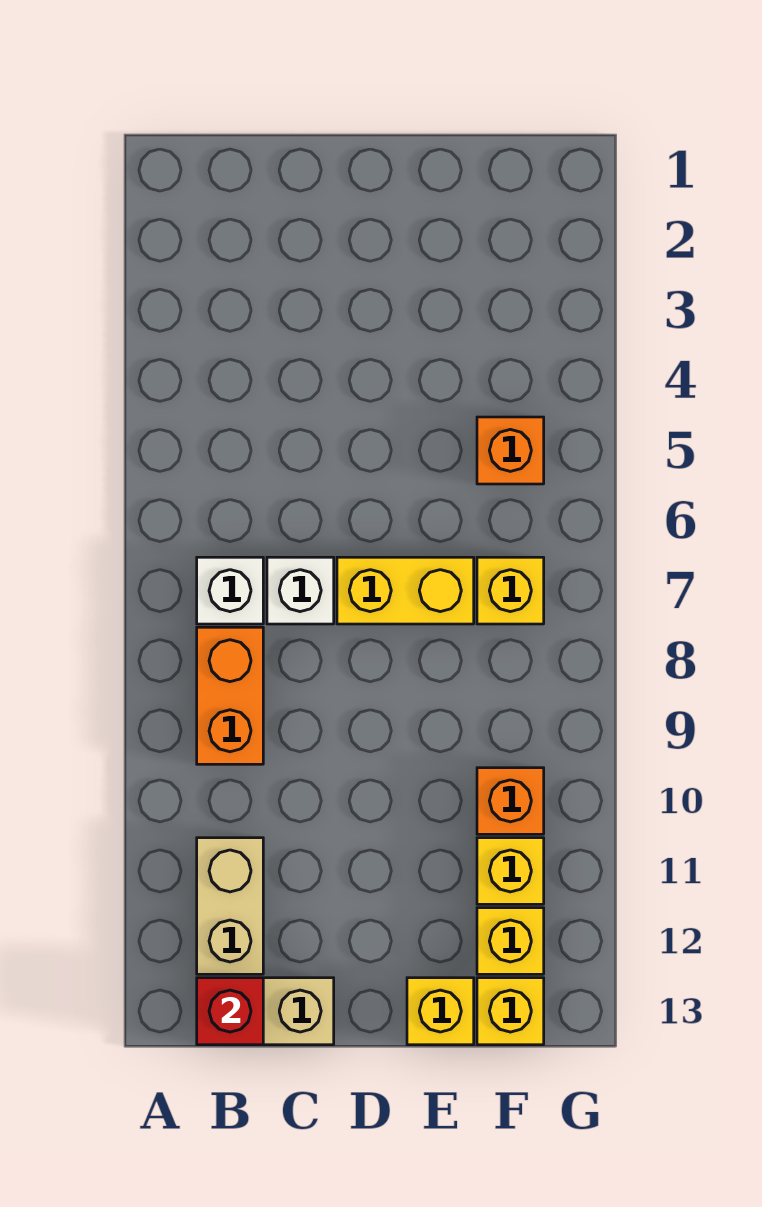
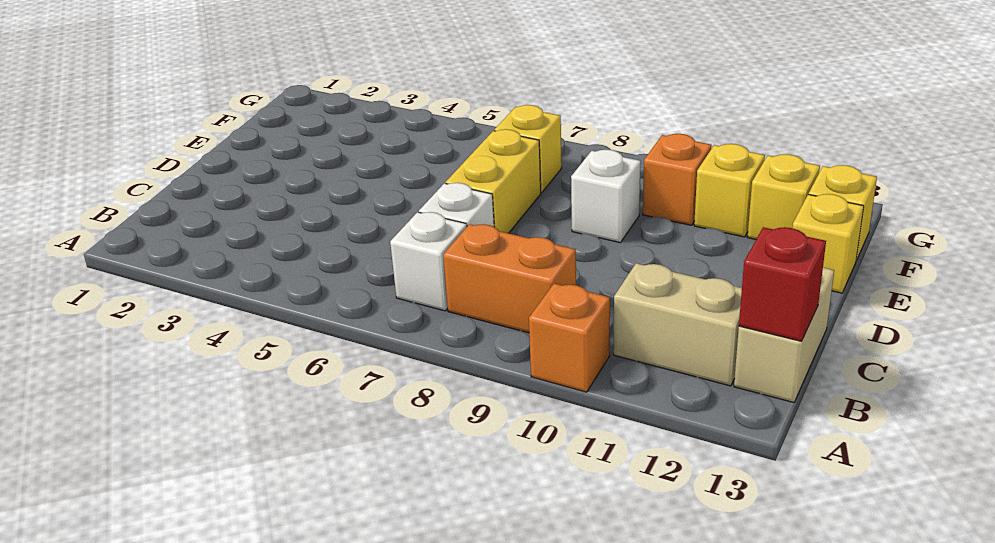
none -> white 1x1 brick [571,150,641,243]
orange 1x1 brick [477,417,544,484] -> orange 1x1 brick moved to [529,284,610,392]

